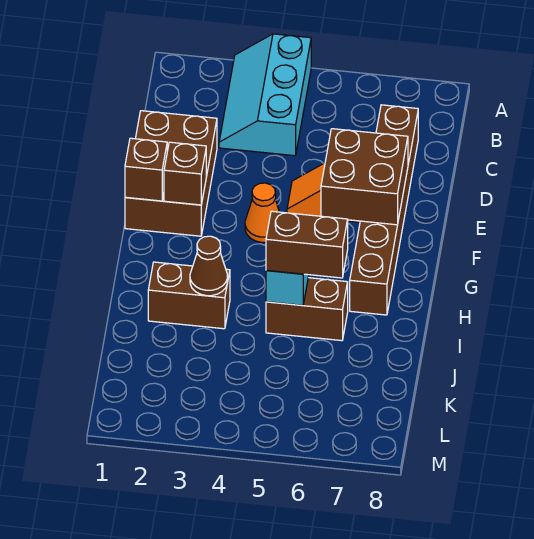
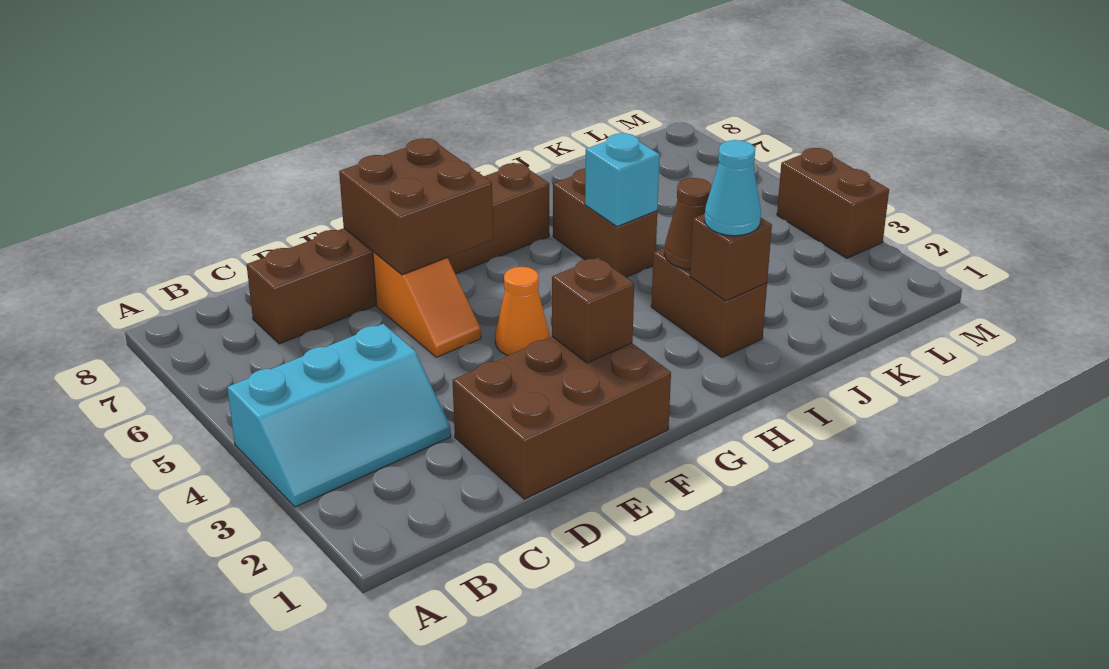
brown 1x1 brick [125,138,167,201] -> brown 1x1 brick moved to [690,214,772,301]
none -> cyan 1x1 cone [704,140,761,236]
brown 1x2 brick [266,211,348,278] -> brown 1x2 brick moved to [777,148,889,258]

